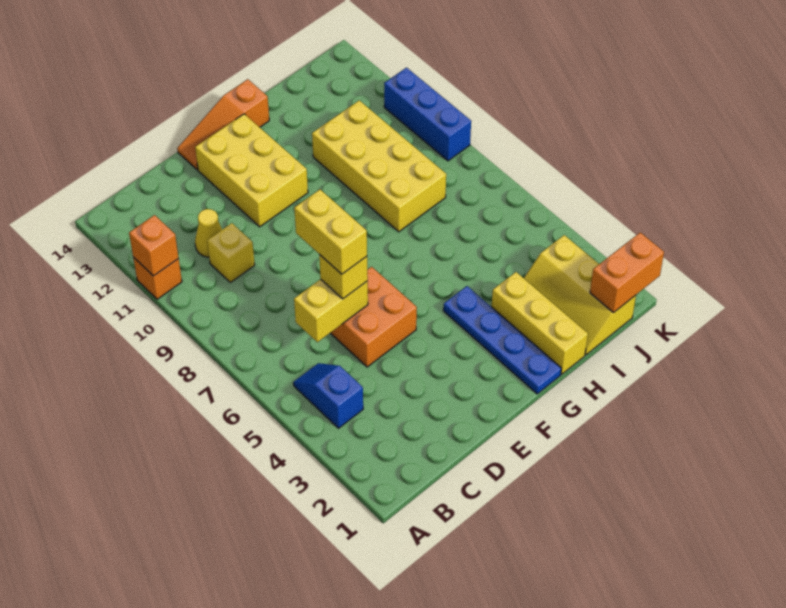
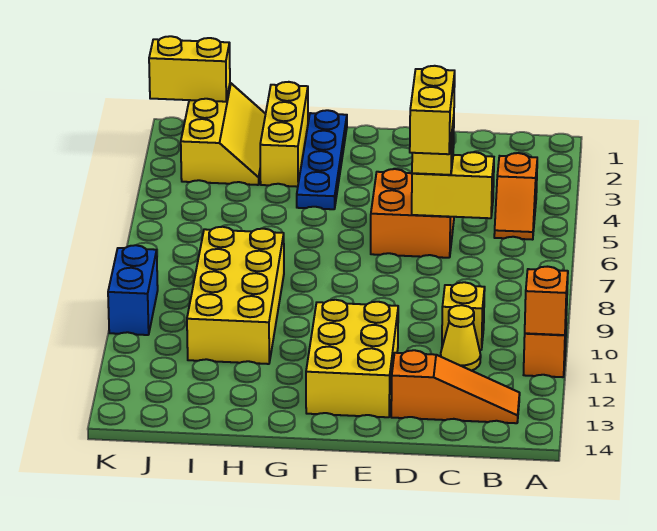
blue 1x2 slope [293,363,363,428] -> orange 1x2 slope [494,153,537,240]
orange 1x3 slope [177,79,269,170] -> orange 1x3 slope moved to [391,350,520,423]
orange 1x2 brick [590,232,664,312] -> yellow 1x2 brick [149,36,230,102]
blue 1x3 brick [384,68,471,161] -> blue 1x2 brick [108,245,158,335]

